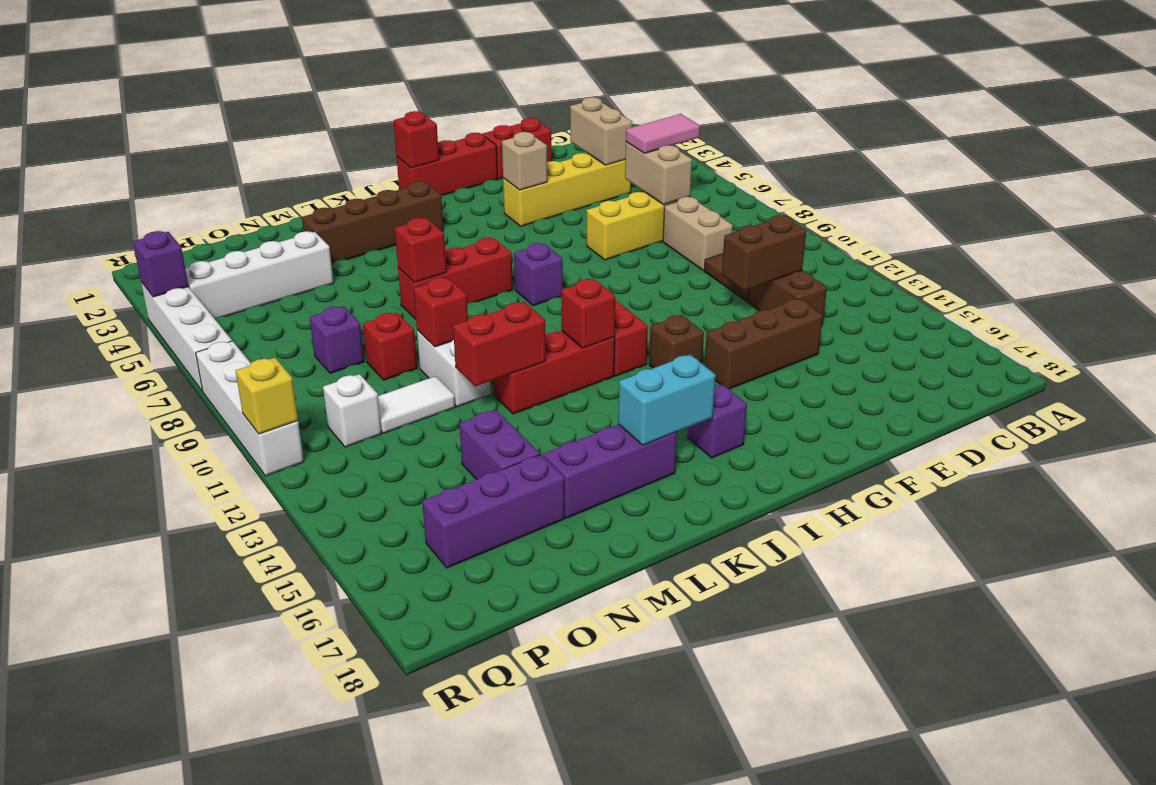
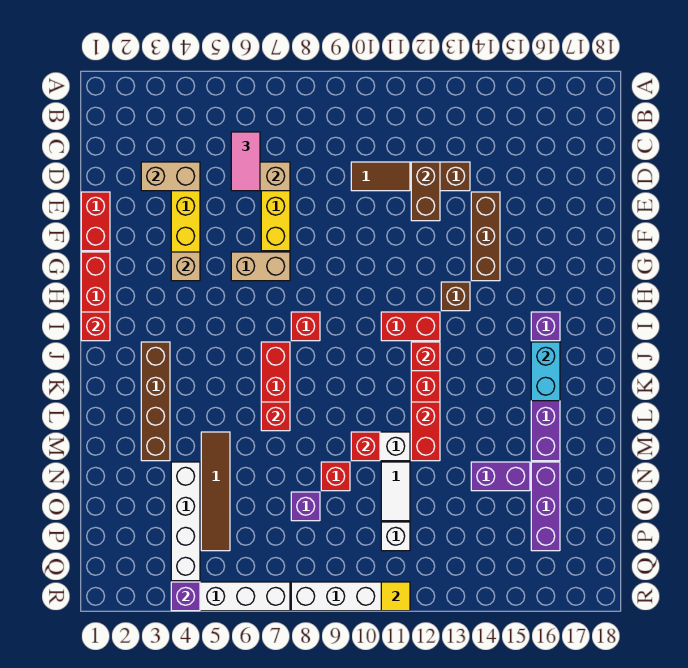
tan 1x2 brick [663,197,733,271] -> tan 1x2 brick moved to [231,252,290,281]
purple 1x1 brick [514,243,563,306] -> red 1x1 brick [291,312,320,341]
none -> brown 1x4 tile [201,432,230,551]
yellow 1x1 brick [236,358,298,434] -> yellow 1x1 tile [381,582,410,611]

